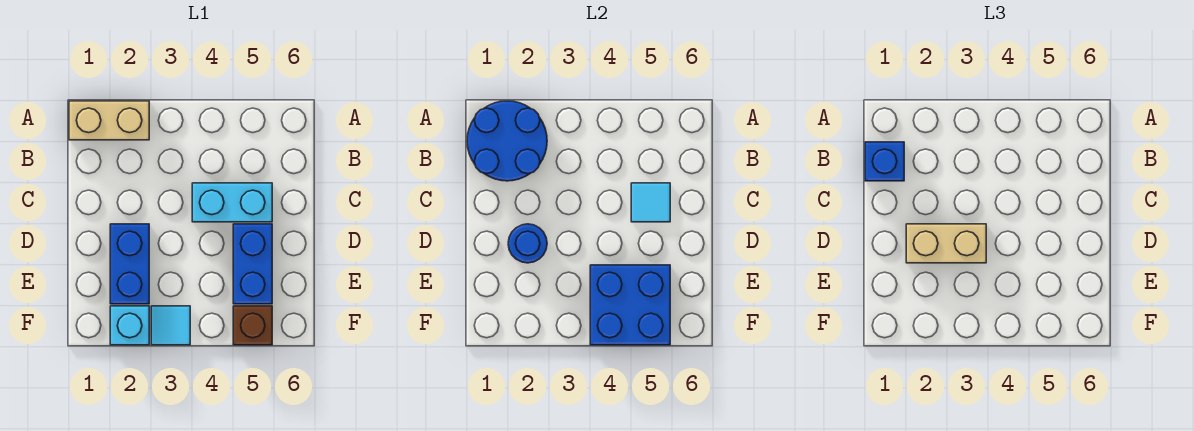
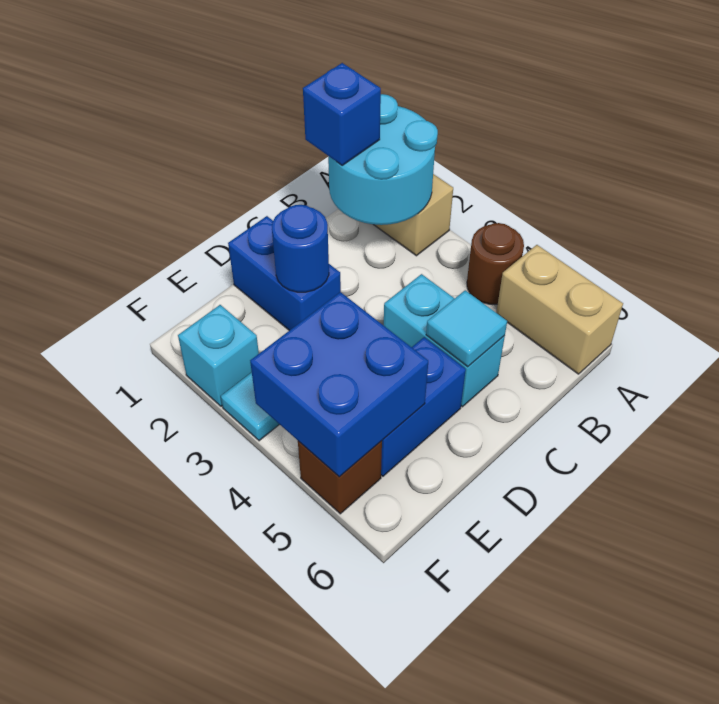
blue 2x2 round brick [467,101,547,181] -> cyan 2x2 round brick [328,94,438,225]
none -> brown 1x1 round brick [467,223,524,304]
blue 1x2 brick [110,224,149,304] -> blue 1x2 brick turned to [228,216,341,331]
tan 1x2 brick [906,224,986,263] -> tan 1x2 brick moved to [496,245,623,374]

